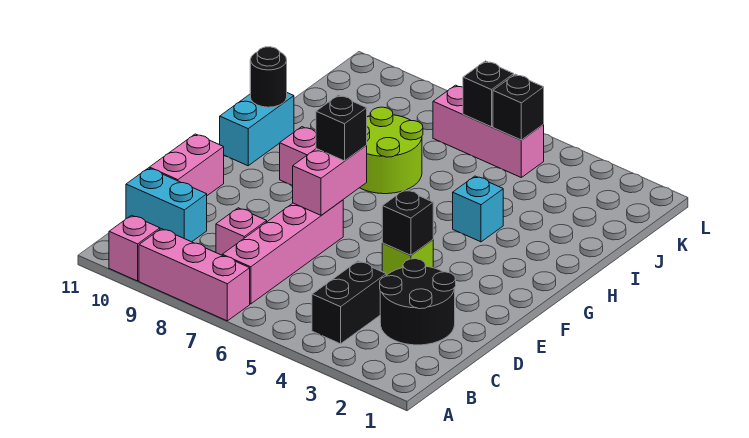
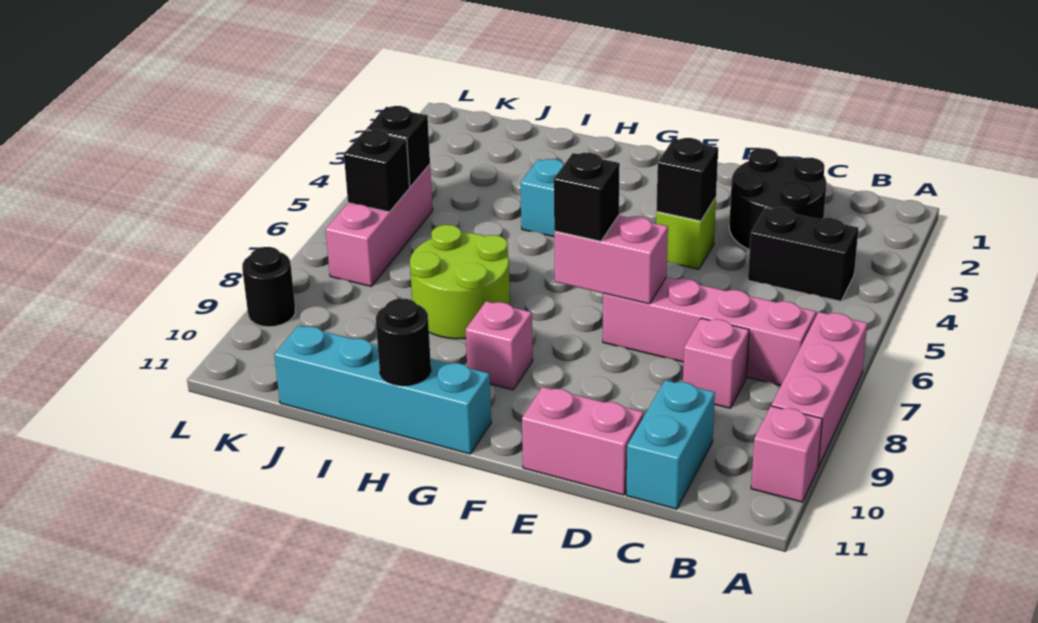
cyan 1x2 brick [220,93,294,166] -> cyan 1x4 brick [274,325,491,454]
none -> black 1x1 round brick [242,247,295,327]

